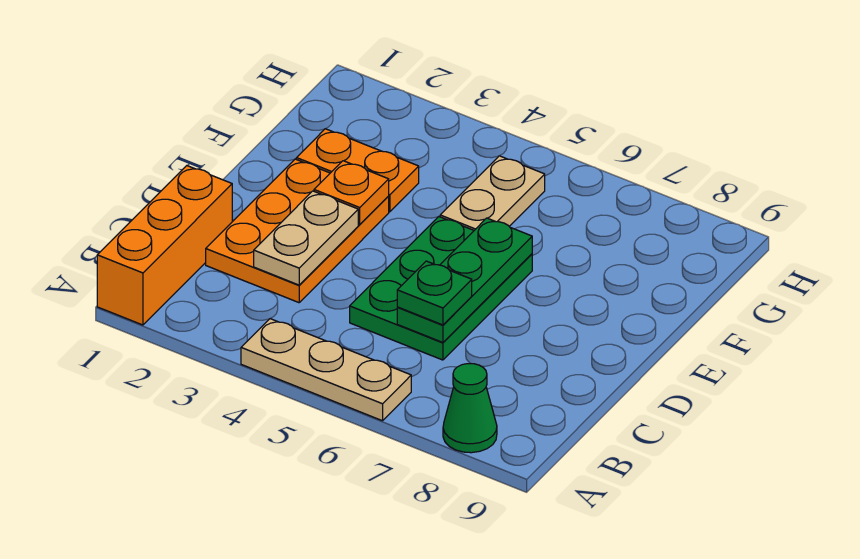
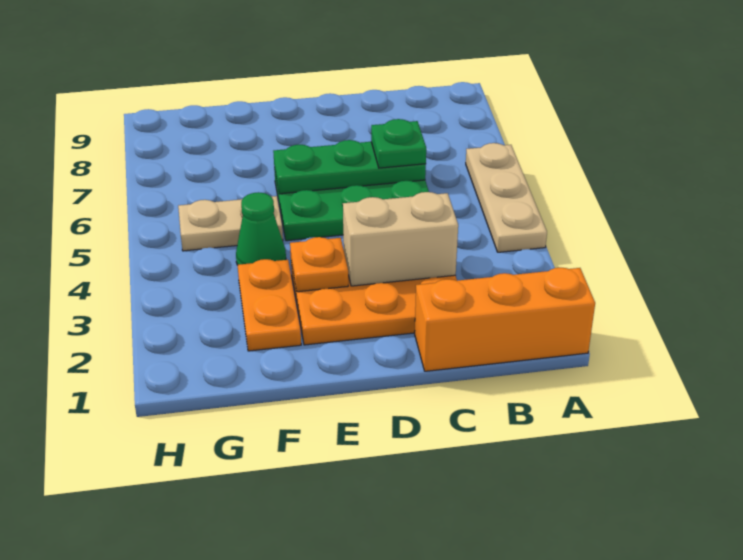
green 1x1 cone [443,364,497,453] -> green 1x1 cone moved to [236,192,286,265]
tan 1x2 plate [254,191,358,285] -> tan 1x2 brick [343,192,458,286]

